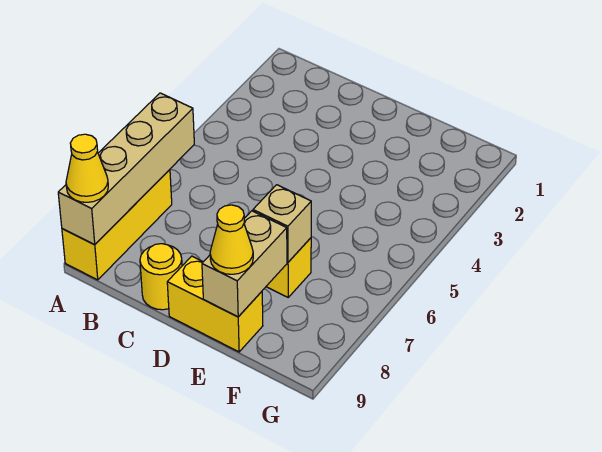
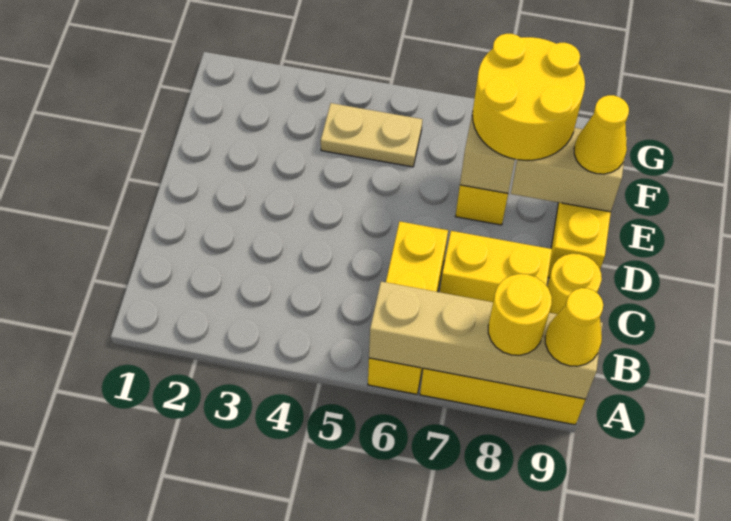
none -> yellow 1x3 brick [368,222,448,394]
none -> yellow 1x1 round brick [488,274,552,355]
none -> yellow 1x2 brick [440,231,552,302]
none -> yellow 2x2 round brick [472,34,585,160]
none -> tan 1x2 plate [321,103,423,167]

